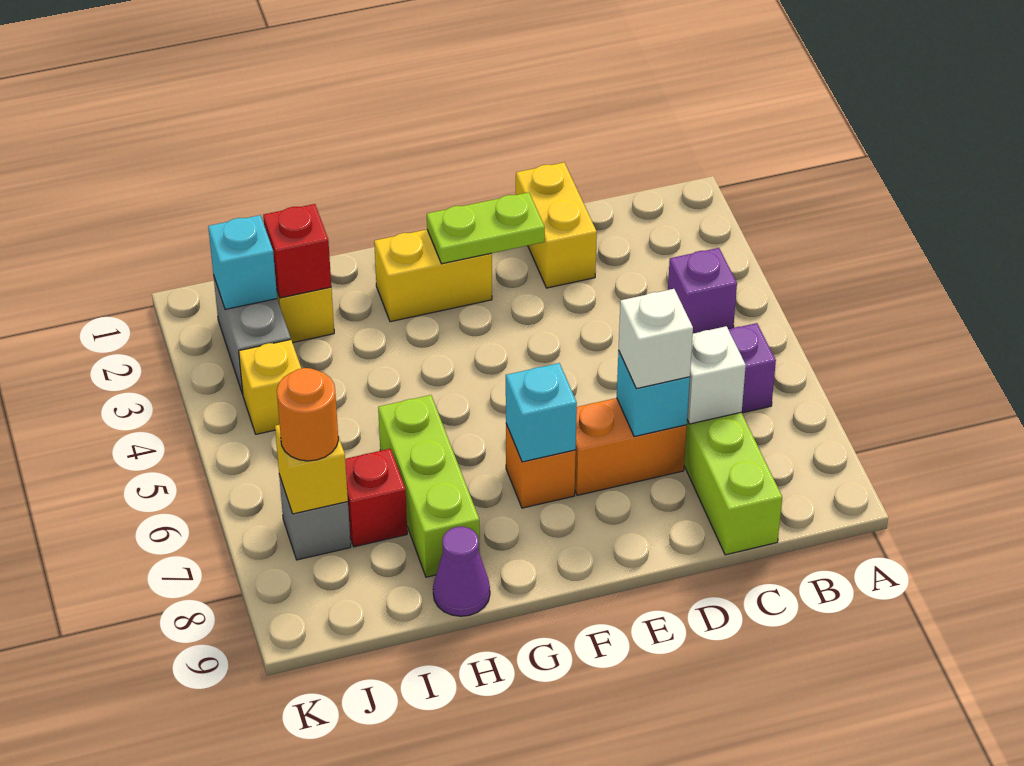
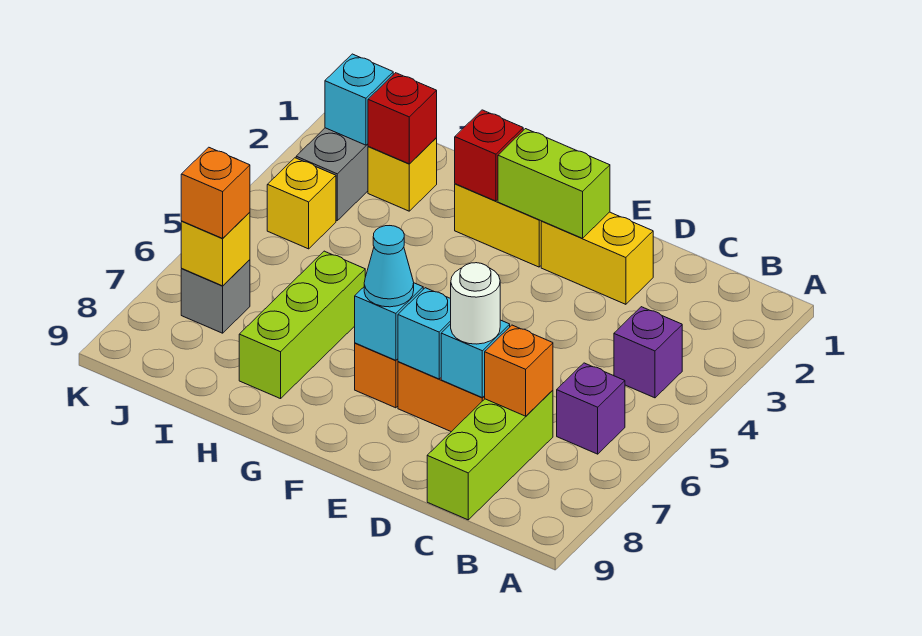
white 1x1 brick [687,326,746,424] -> orange 1x1 brick [485,325,553,416]
yellow 1x2 brick [516,162,597,288] -> yellow 1x2 brick turned to [541,212,653,304]
white 1x1 brick [619,289,693,389] -> white 1x1 round brick [451,263,500,344]
lime 1x2 plate [427,192,545,264] -> lime 1x2 brick [498,129,610,238]
none -> cyan 1x1 brick [398,288,451,379]
none -> cyan 1x1 cone [364,226,414,307]
purple 1x1 cone [433,527,490,616] -> none
red 1x1 brick [345,449,407,547] -> red 1x1 brick moved to [455,110,523,201]
orange 1x1 round brick [277,368,338,461] -> orange 1x1 brick [181,147,250,238]

